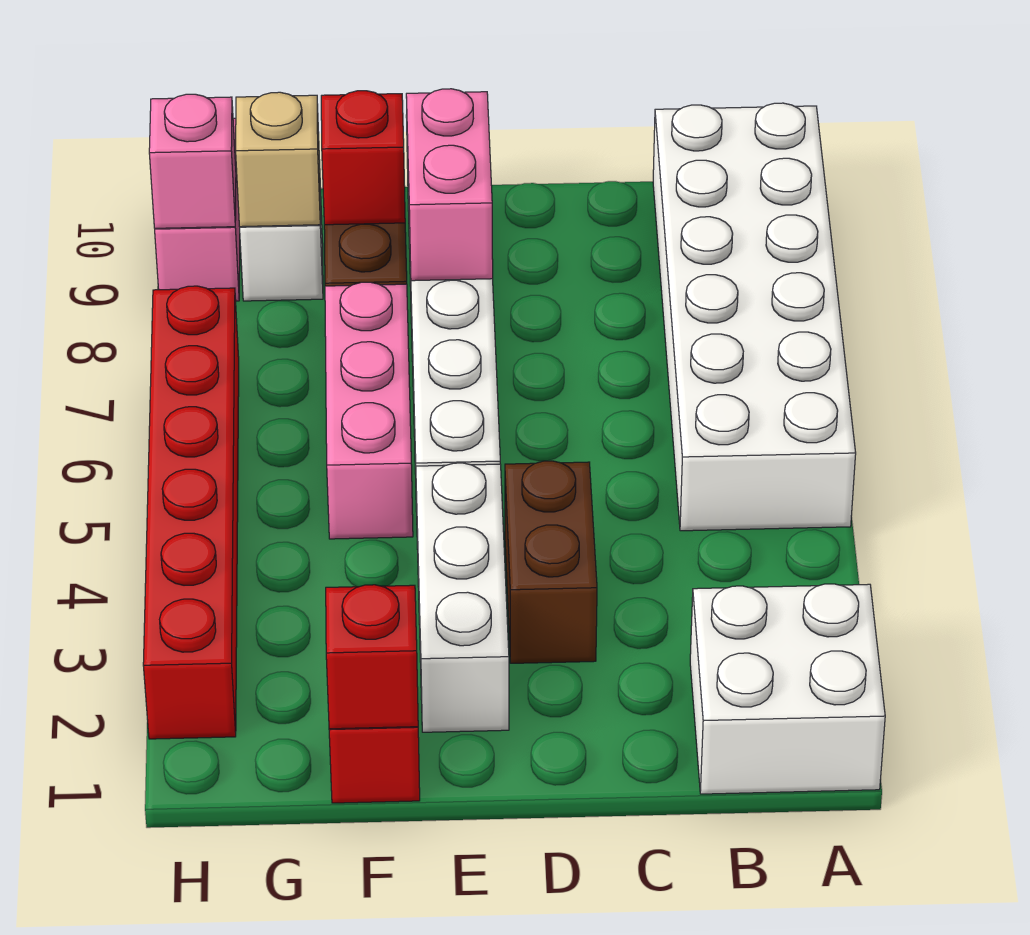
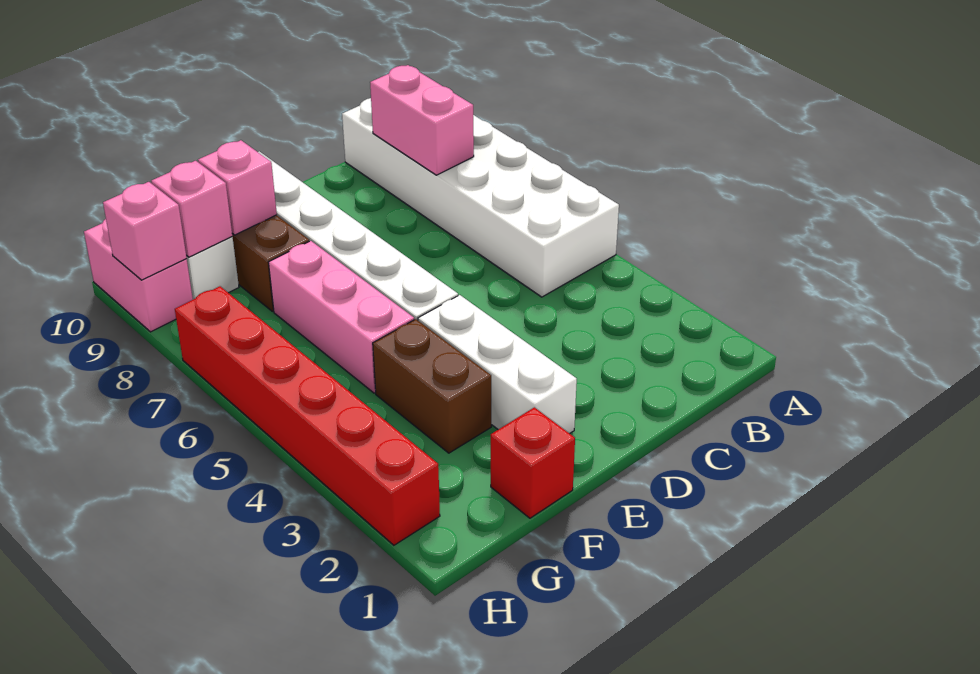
white 2x2 brick [690,584,885,794] -> none
brown 1x2 brick [505,461,597,663] -> brown 1x2 brick moved to [373,319,491,453]
pink 1x2 brick [406,89,493,281] -> pink 1x2 brick moved to [370,65,474,175]
red 1x1 brick [326,585,418,729] -> none
red 1x1 brick [321,91,405,225] -> pink 1x1 brick [198,140,277,235]
tan 1x1 brick [236,92,320,227] -> pink 1x1 brick [151,161,232,257]

